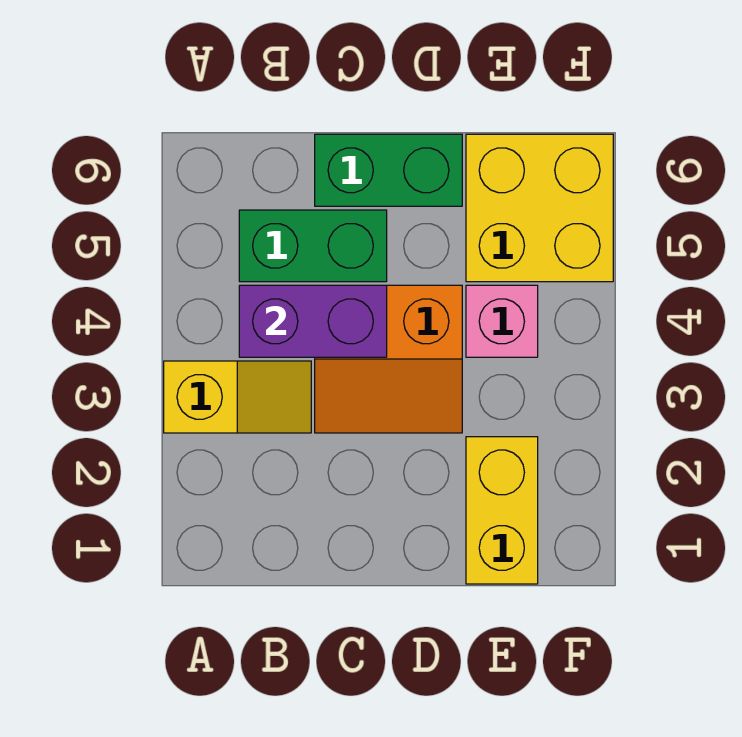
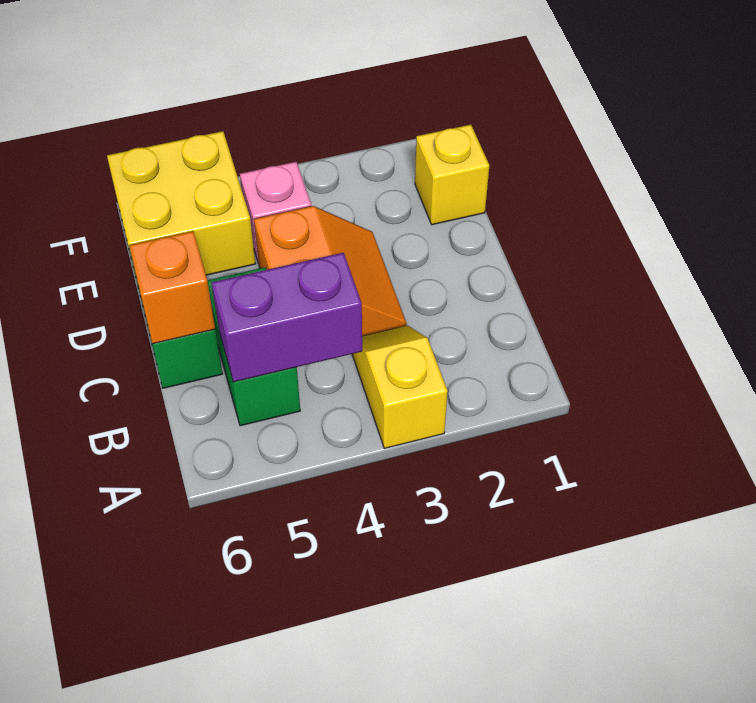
purple 1x2 brick [239,285,387,357] -> purple 1x2 brick turned to [211,253,362,382]
none -> orange 1x1 brick [129,231,215,344]
yellow 1x2 brick [466,437,538,584] -> yellow 1x1 brick [415,125,489,225]

